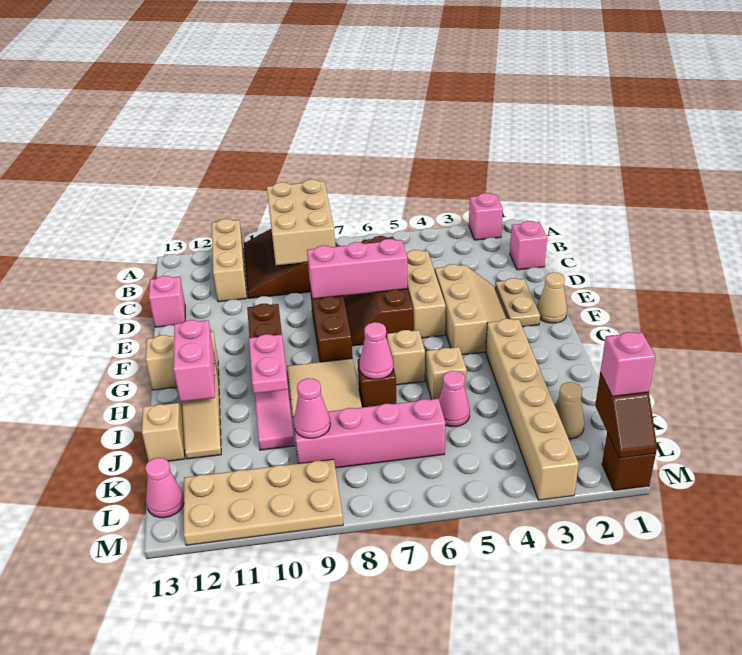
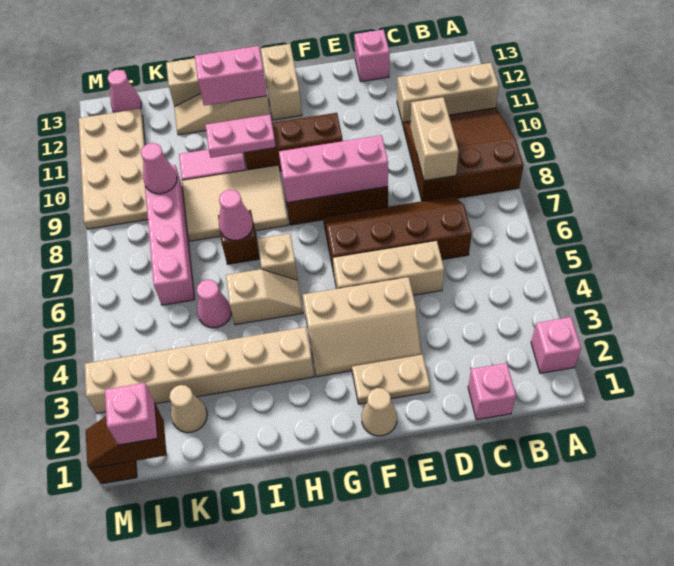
tan 2x3 brick [267,179,335,265] -> tan 1x2 brick [410,97,459,181]
pink 1x3 brick [307,239,407,299] -> pink 1x3 brick turned to [279,135,388,203]

